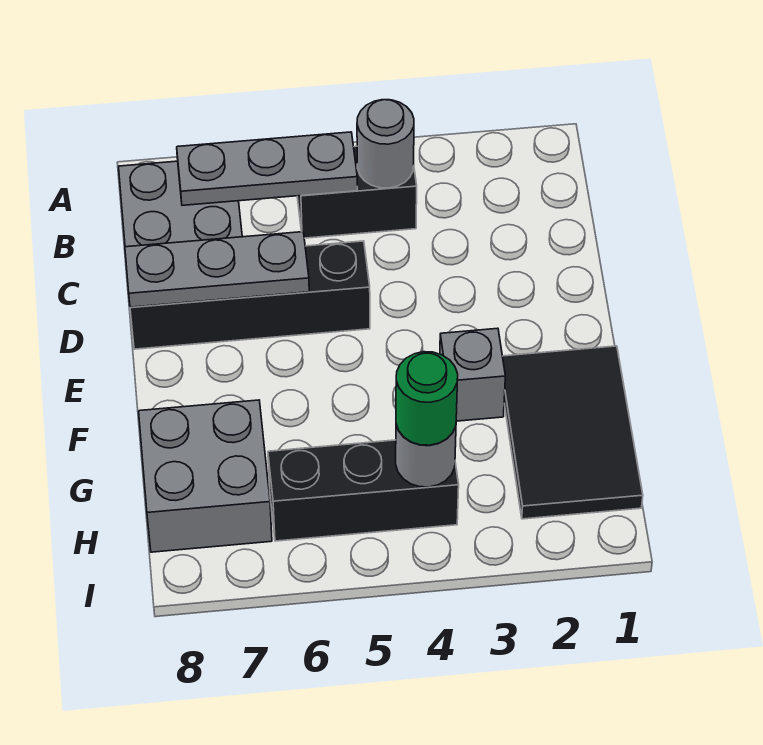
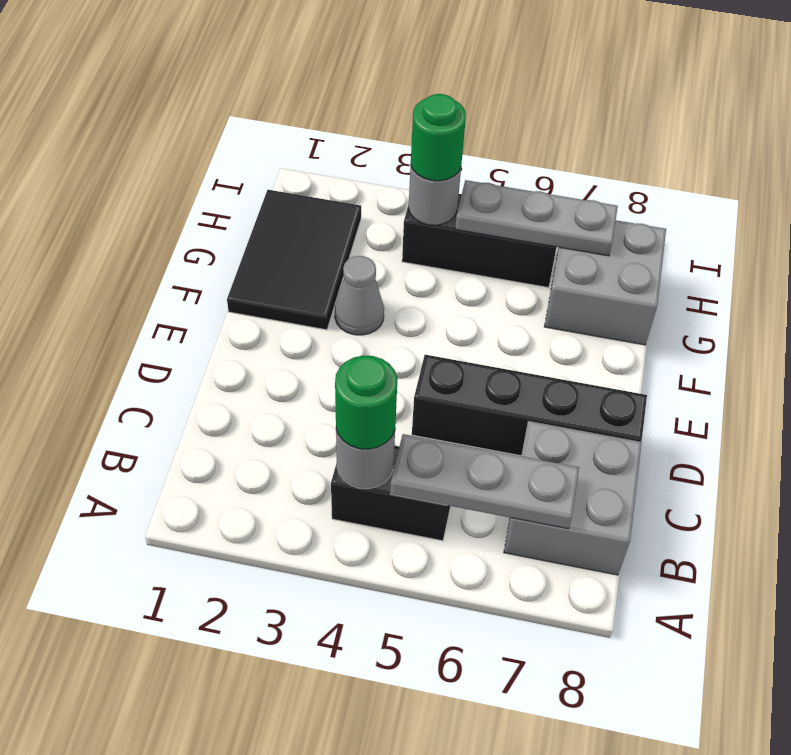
none -> green 1x1 round brick [335,356,398,449]
grey 1x3 plate [125,232,309,307] -> grey 1x3 plate moved to [455,180,618,256]
grey 1x1 brick [440,328,505,421] -> grey 1x1 cone [335,256,384,335]

